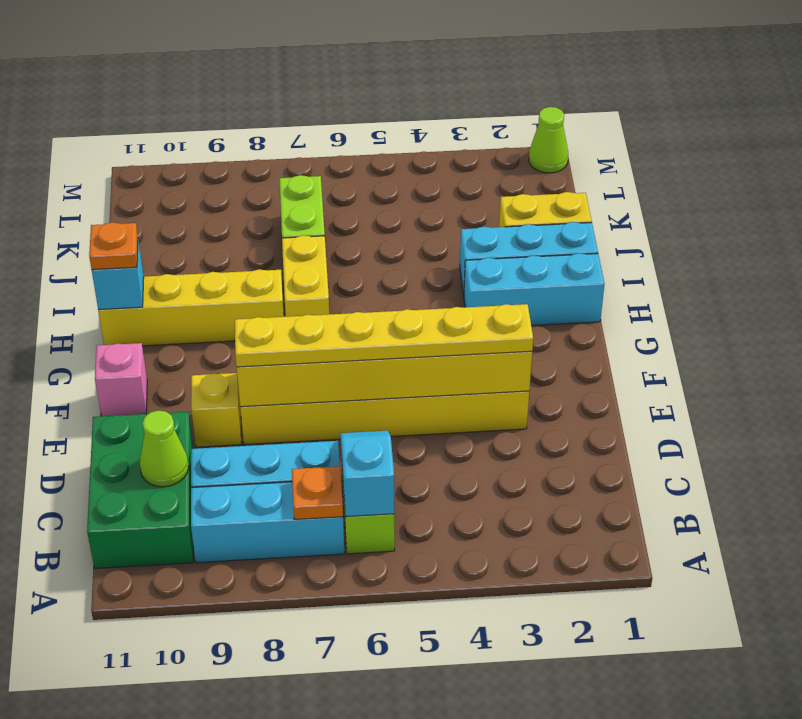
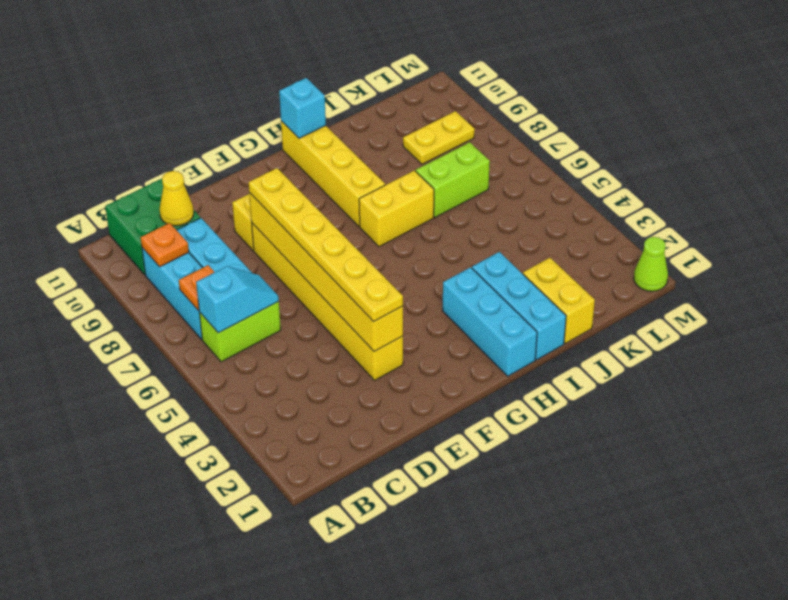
green 2x3 brick [87,412,194,568] -> green 2x2 brick [105,179,200,275]
lime 1x1 cone [140,410,189,487] -> yellow 1x1 cone [160,171,194,226]
pink 1x1 brick [95,343,147,416] -> none
orange 1x1 plate [89,222,138,270] -> orange 1x1 plate moved to [141,223,189,267]
none -> yellow 1x2 plate [403,111,475,164]

